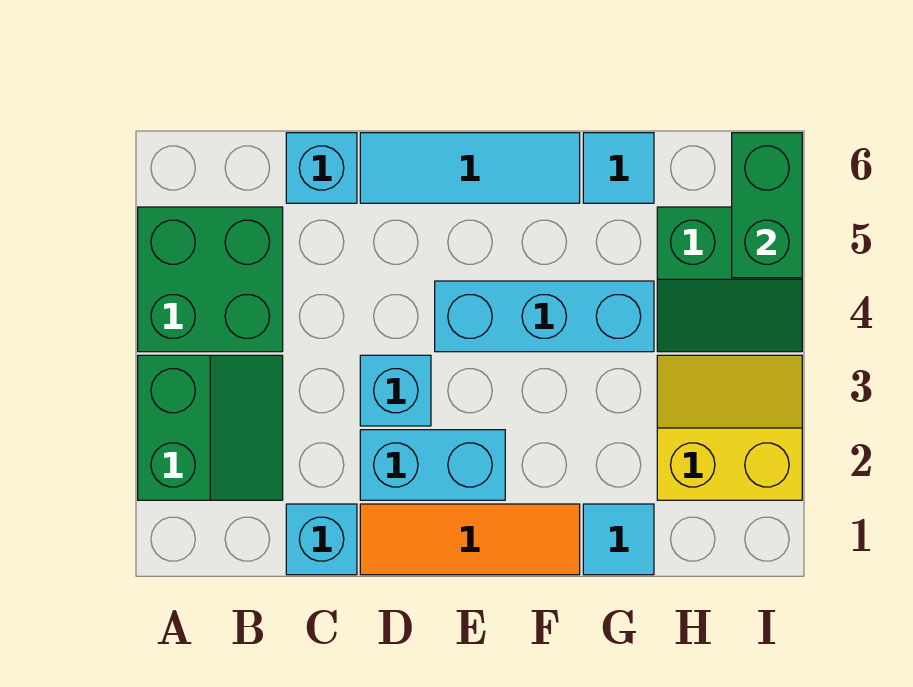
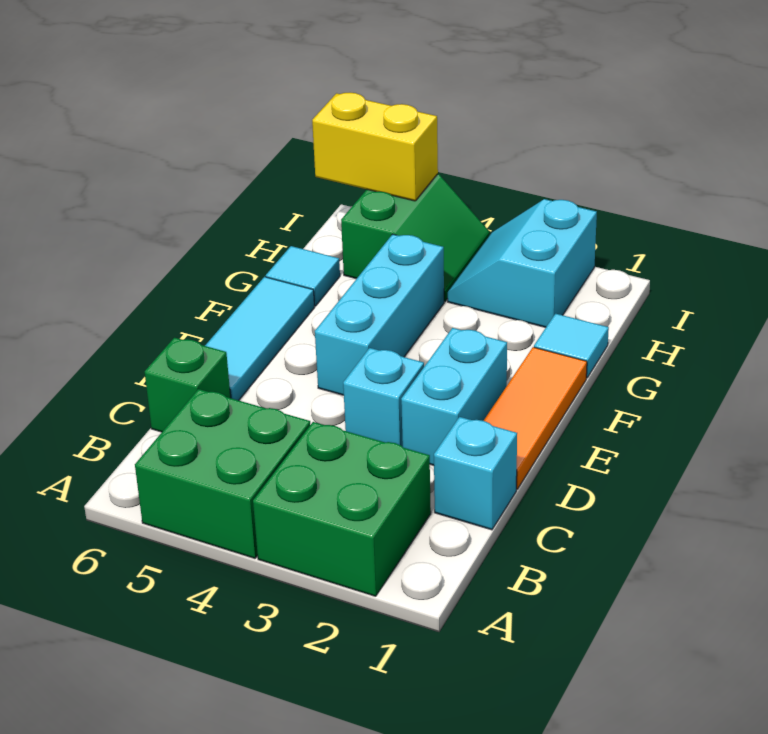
green 2x2 slope [138,355,283,500] -> green 2x2 brick [253,422,431,596]
cyan 1x1 brick [286,133,357,203] -> green 1x1 brick [145,338,231,432]
yellow 2x2 slope [657,355,802,500] -> cyan 2x2 slope [448,199,597,327]
green 1x2 brick [732,133,802,278] -> yellow 1x2 brick [312,93,438,201]

